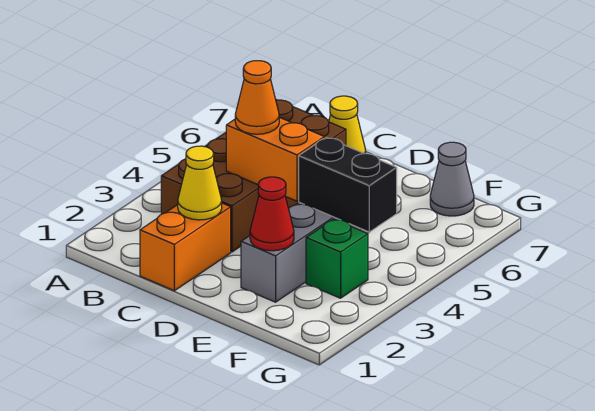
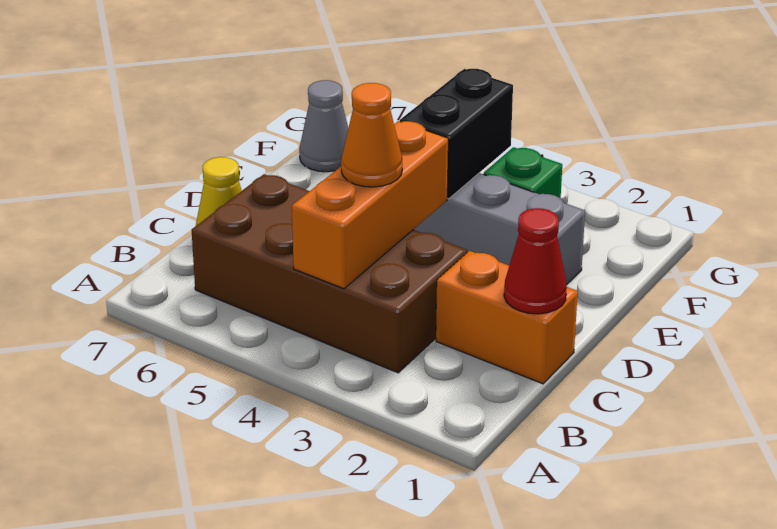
yellow 1x1 cone [178,146,222,220] -> none
orange 1x2 brick [226,117,324,201] -> orange 1x3 brick [292,121,448,289]
red 1x1 cone [250,177,294,251] -> red 1x1 cone moved to [504,208,567,314]

